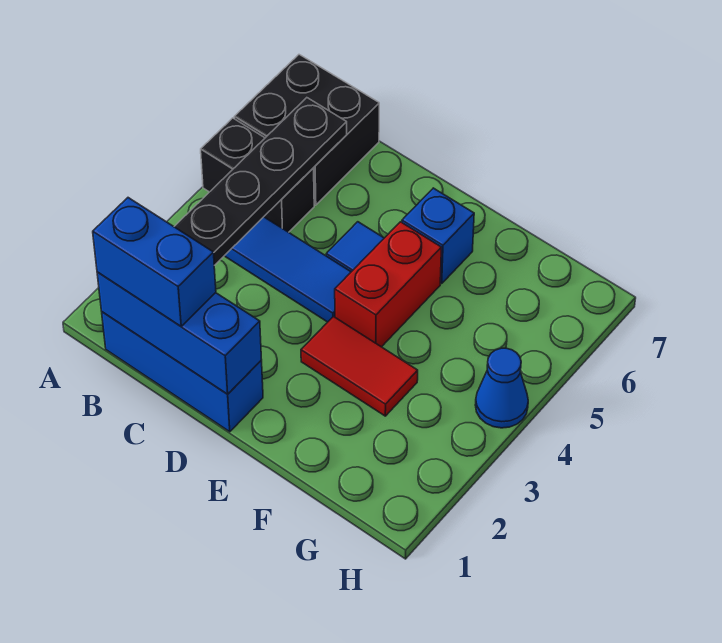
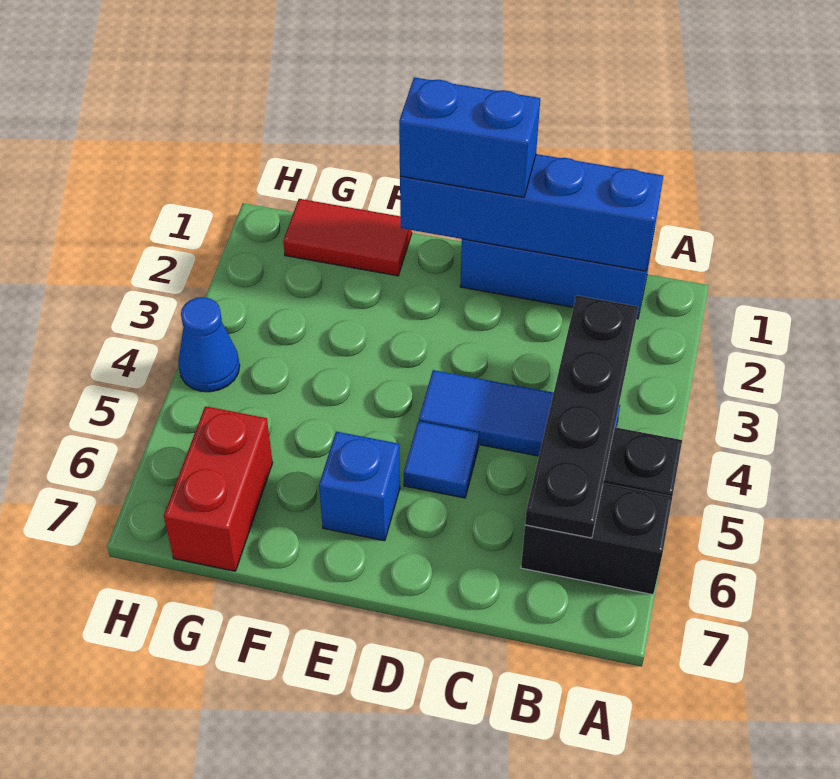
black 2x2 brick [234,55,379,205] -> black 1x2 brick [521,483,672,595]
blue 1x3 brick [97,272,262,394] -> blue 1x4 brick [400,154,663,271]
blue 1x2 brick [93,198,216,326] -> blue 1x2 brick moved to [399,77,540,197]
red 1x2 tile [301,317,418,416] -> red 1x2 tile moved to [283,199,412,276]
red 1x2 brick [335,222,441,347] -> red 1x2 brick moved to [164,406,273,571]

